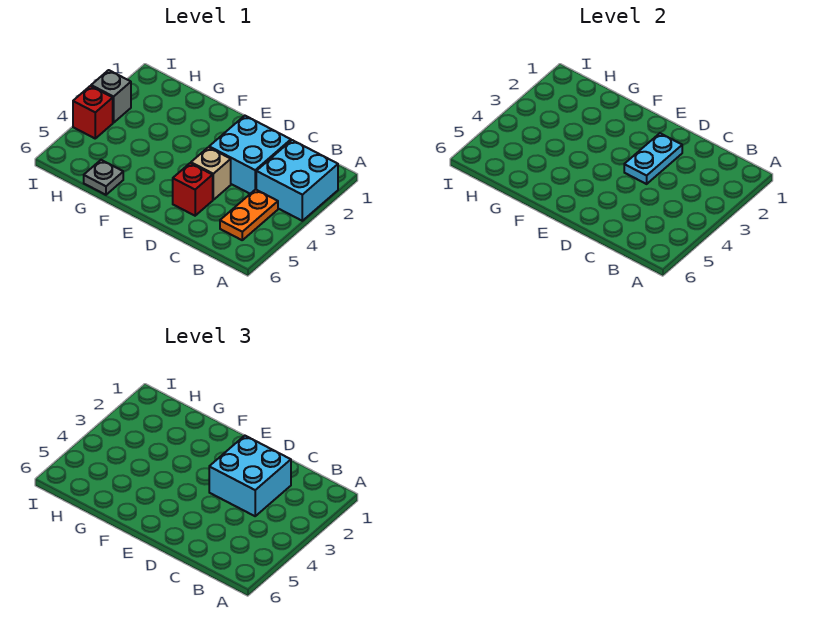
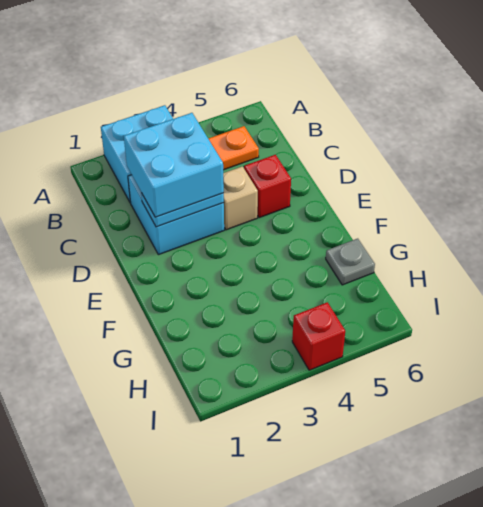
grey 1x1 brick [91,70,131,123] -> none

